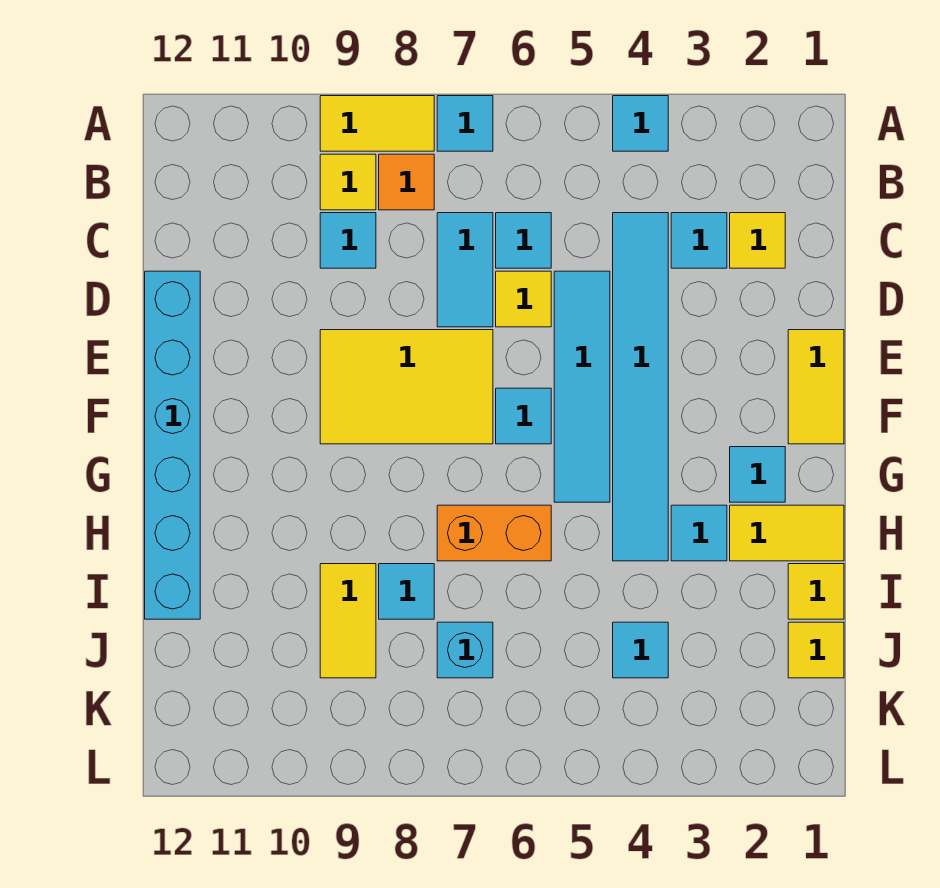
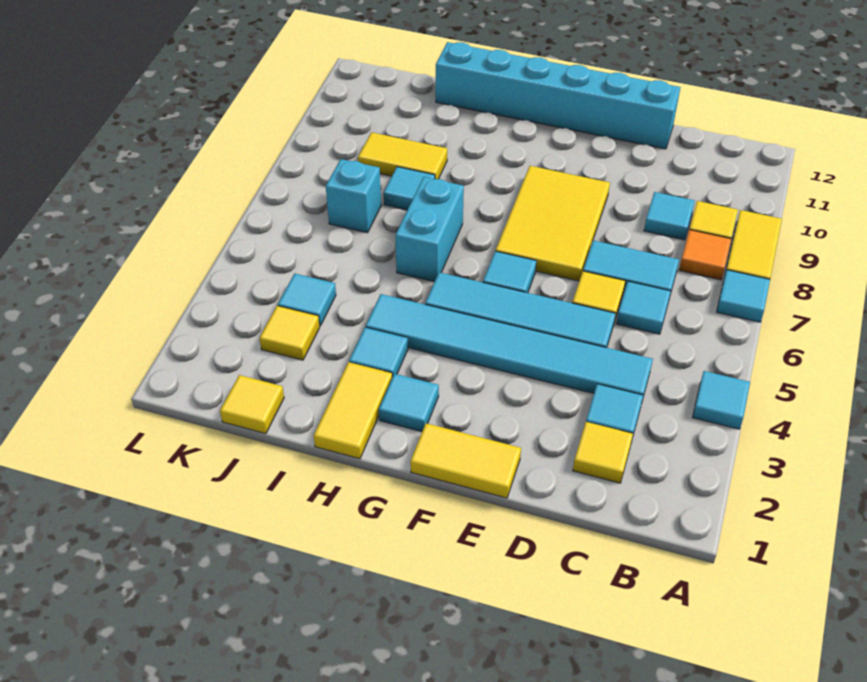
orange 1x2 brick [437,505,551,561] -> cyan 1x2 brick [395,177,464,282]
yellow 1x1 tile [788,564,844,619] -> yellow 1x1 tile moved to [259,306,320,360]

